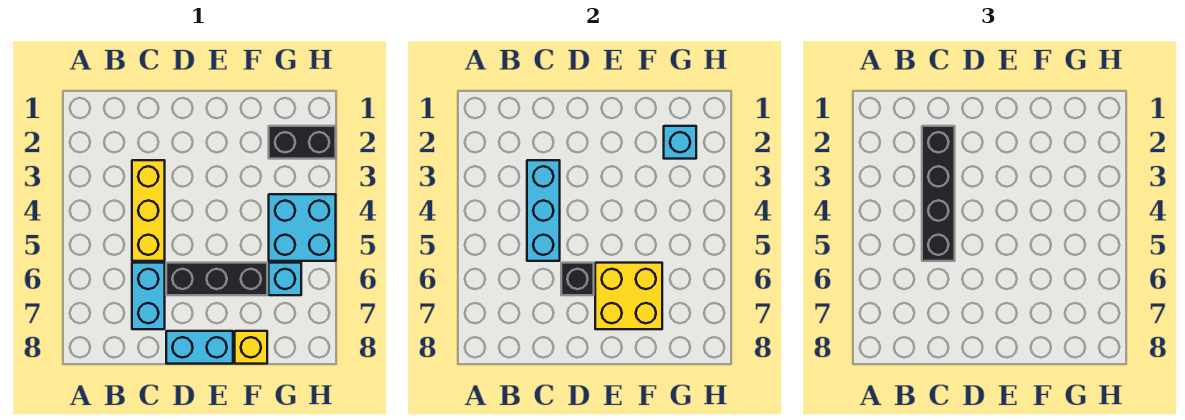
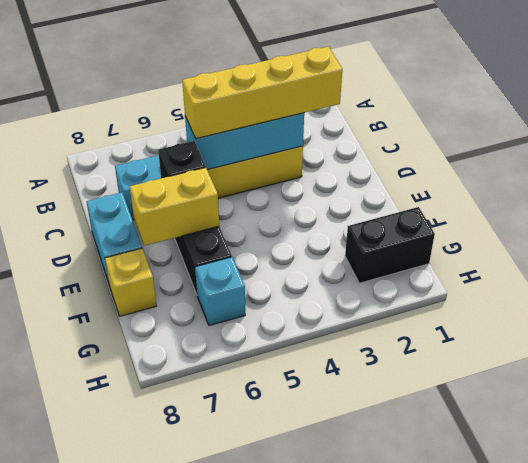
black 1x4 brick [922,126,955,261] -> yellow 1x4 brick [182,47,342,139]
yellow 2x2 brick [595,263,662,329] -> yellow 1x2 brick [130,167,219,246]
black 1x2 brick [269,126,336,159] -> black 1x2 brick turned to [345,207,435,283]
cyan 1x1 brick [664,126,696,159] -> none
cyan 2x2 brick [269,194,336,261] -> none

